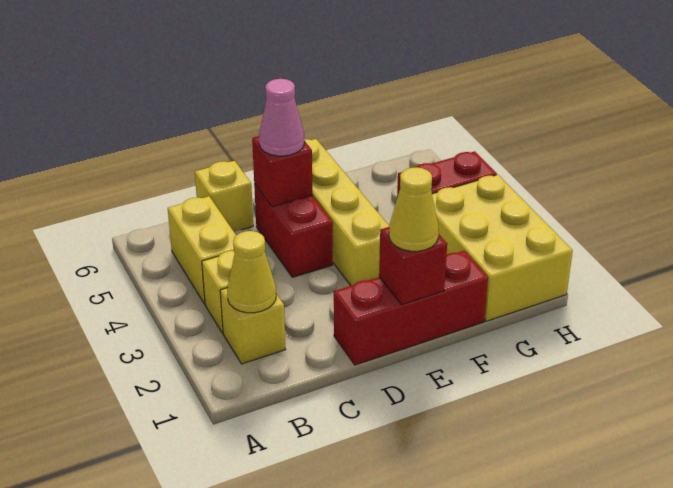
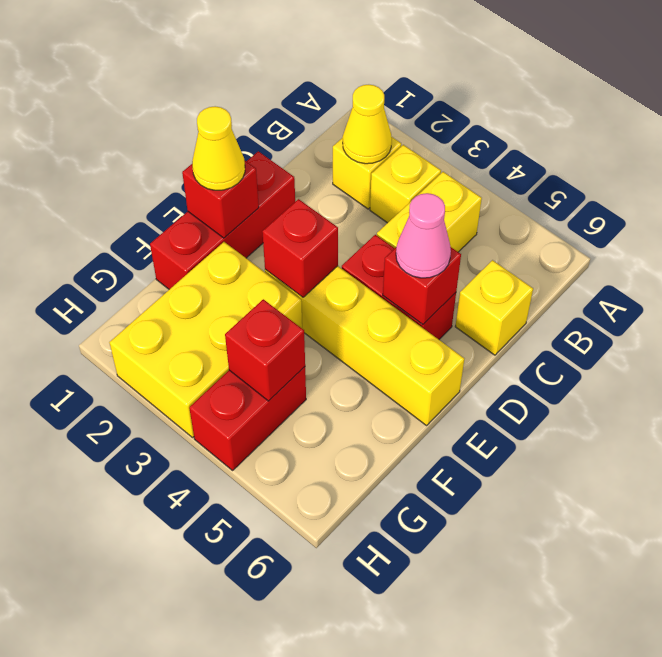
yellow 1x2 brick [168,196,236,304] -> yellow 1x2 brick turned to [377,172,482,252]
none -> red 1x1 brick [262,199,338,297]
yellow 2x3 brick [432,175,573,321] -> yellow 2x3 brick turned to [109,242,302,437]
none -> red 1x1 brick [225,299,305,401]

